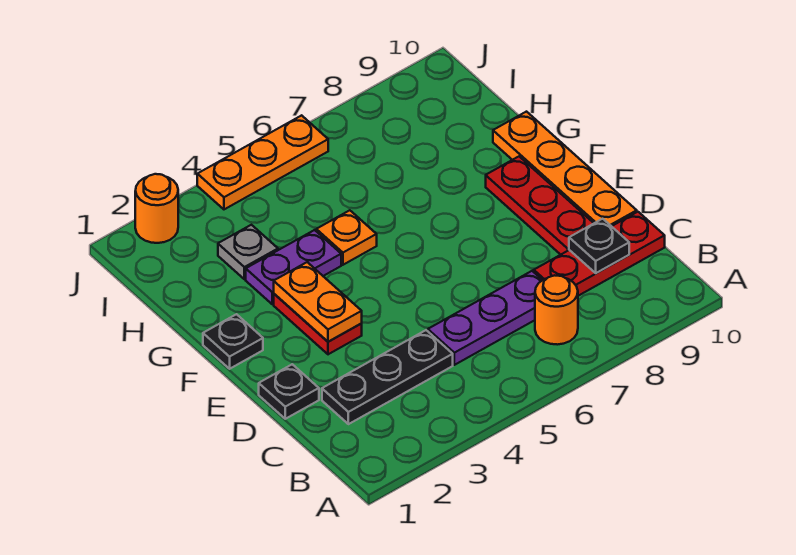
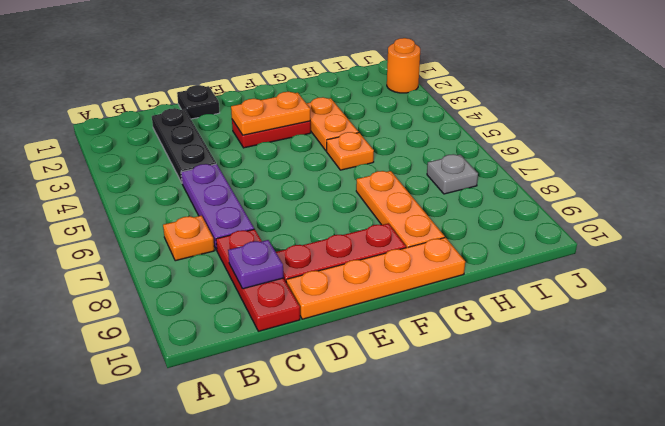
orange 1x1 round brick [535,275,578,345] -> orange 1x1 plate [163,216,214,261]
black 1x1 plate [569,219,629,273] -> purple 1x1 plate [228,240,284,289]
black 1x1 plate [203,314,263,369] -> none
purple 1x2 plate [246,230,341,304] -> orange 1x2 plate [306,97,359,151]
grey 1x1 plate [218,225,278,279] -> grey 1x1 plate moved to [427,154,478,194]
orange 1x3 plate [197,115,328,209] -> orange 1x3 plate moved to [356,171,445,248]

